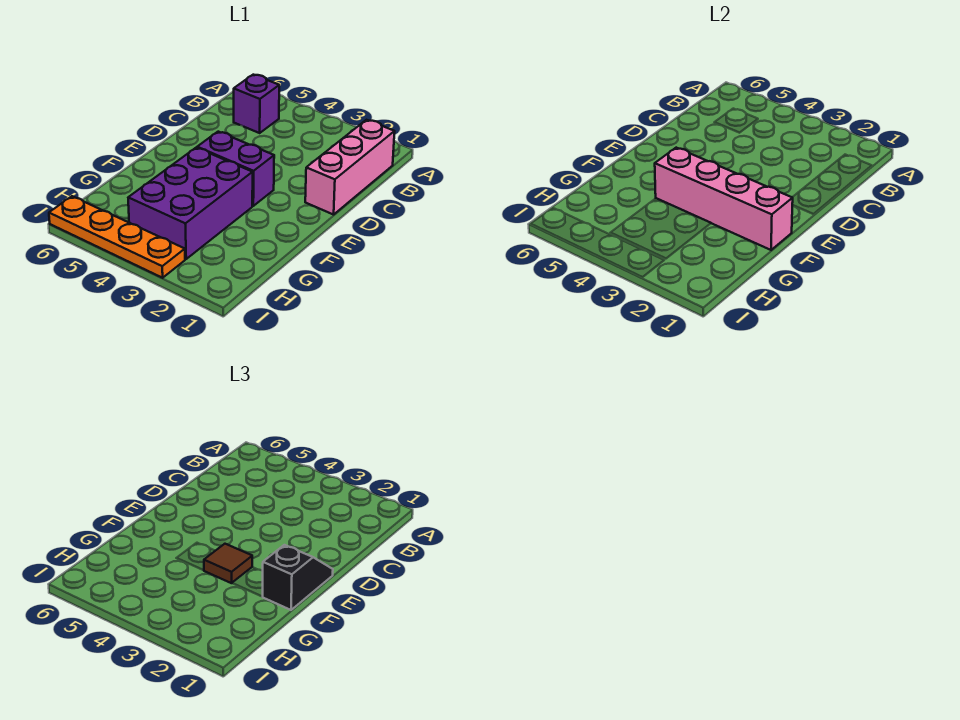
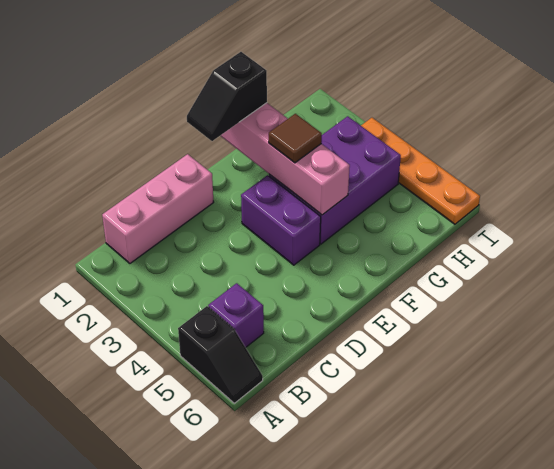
none -> black 1x2 slope [178,306,263,403]

